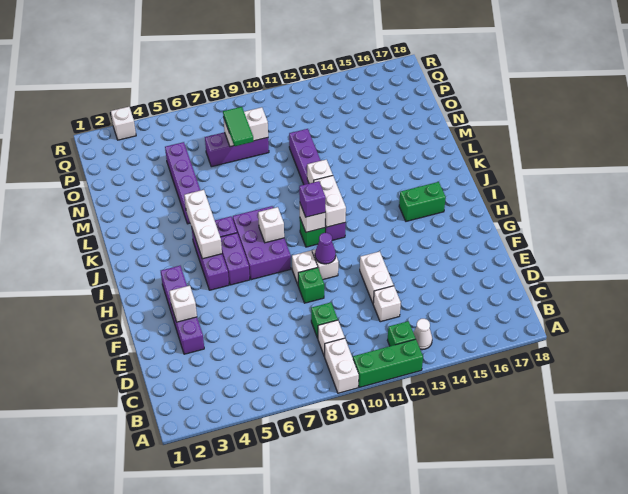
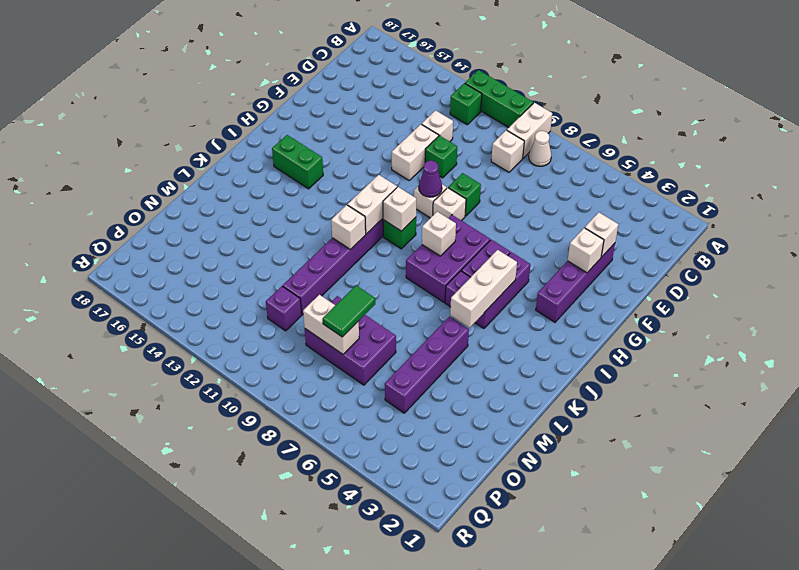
white 1x1 cone [413,319,432,350] -> white 1x1 cone moved to [529,131,551,166]
green 1x1 brick [311,302,338,338] -> green 1x1 brick moved to [425,135,457,178]
purple 1x1 brick [299,181,326,217] -> purple 1x1 brick moved to [266,286,302,331]
purple 1x3 brick [205,132,269,167] -> purple 2x3 brick [305,296,396,385]
white 1x1 brick [111,107,136,140] -> white 1x1 brick moved to [584,212,618,257]

